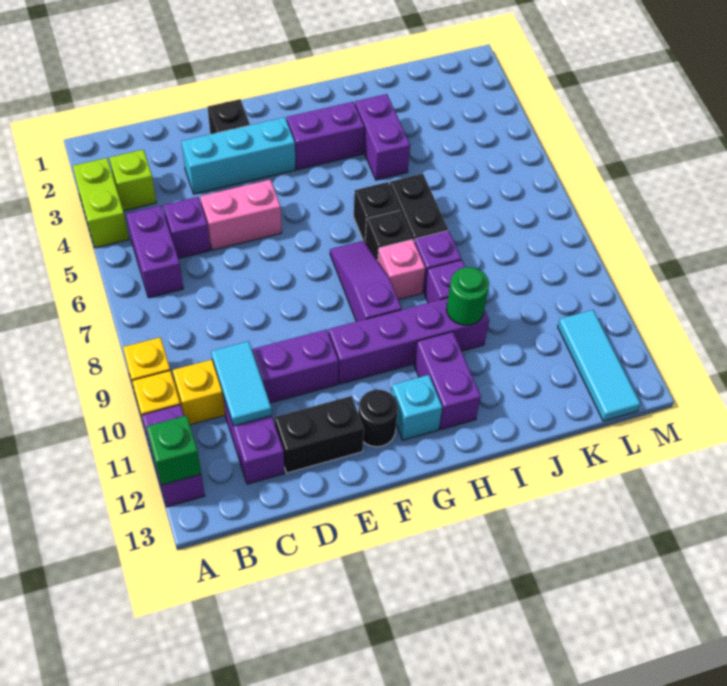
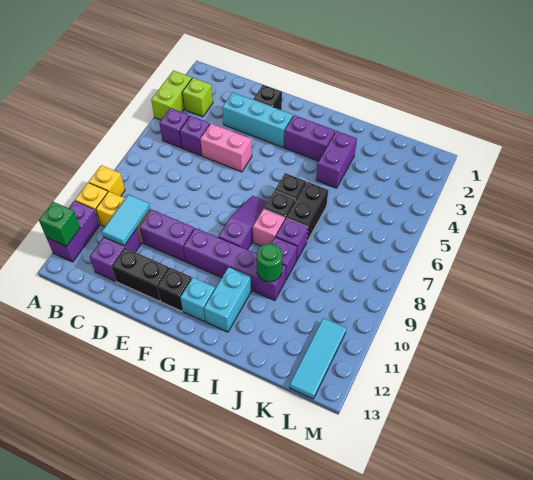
purple 1x2 brick [126,206,183,298] -> purple 1x1 brick [159,108,190,148]
black 1x1 round brick [358,390,398,447] -> black 1x1 brick [157,268,192,311]
purple 1x2 brick [414,332,481,430] -> cyan 1x2 brick [204,267,251,332]

